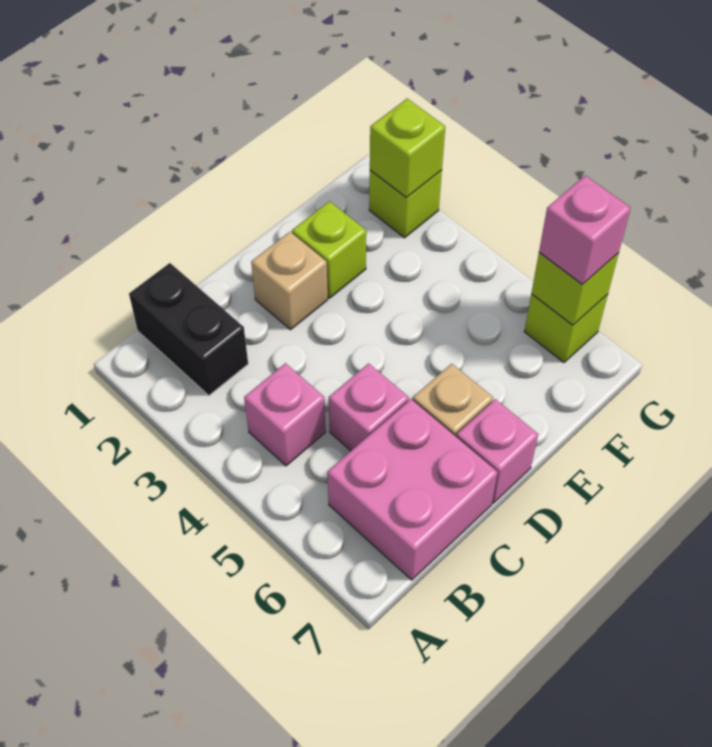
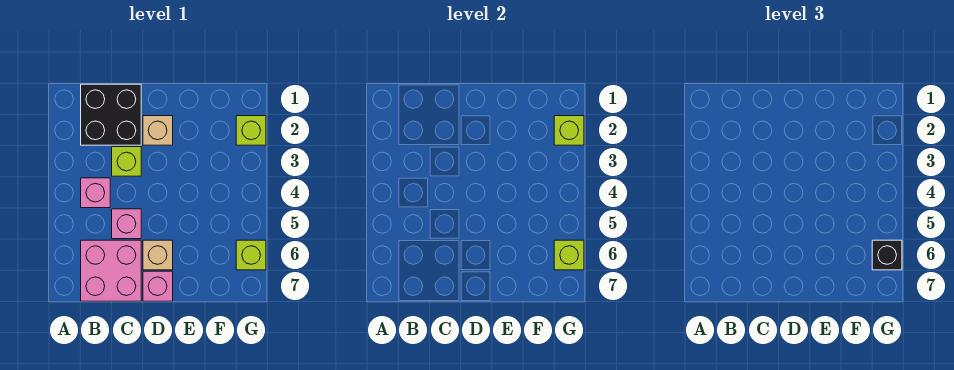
black 1x2 brick [129,263,248,395] -> black 2x2 brick [81,84,141,145]
lime 1x1 brick [292,201,366,298] -> lime 1x1 brick moved to [112,147,141,176]
pink 1x1 brick [539,176,630,285] -> black 1x1 brick [872,240,902,270]

